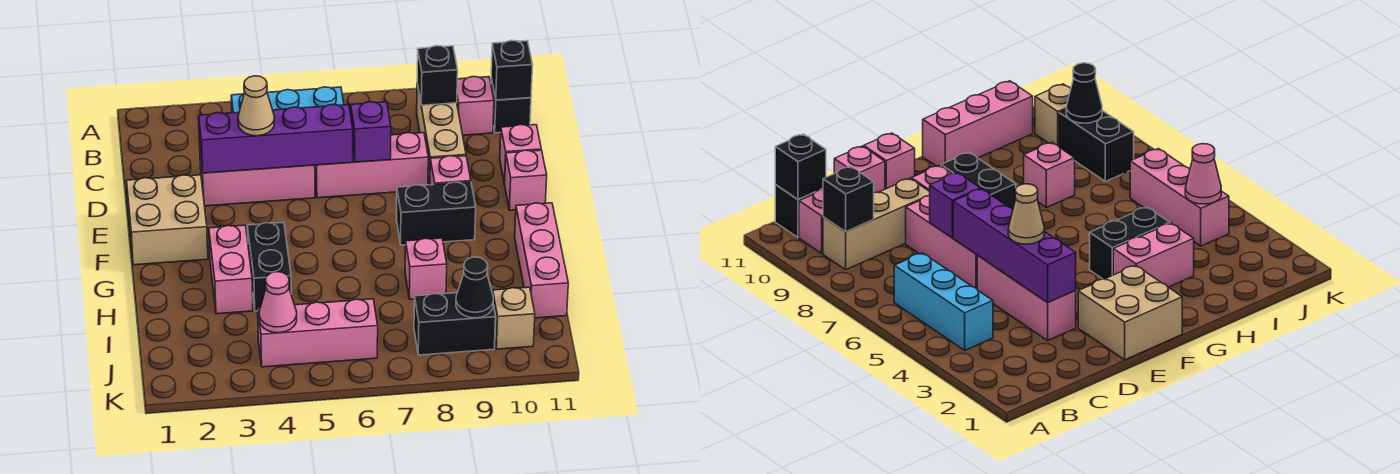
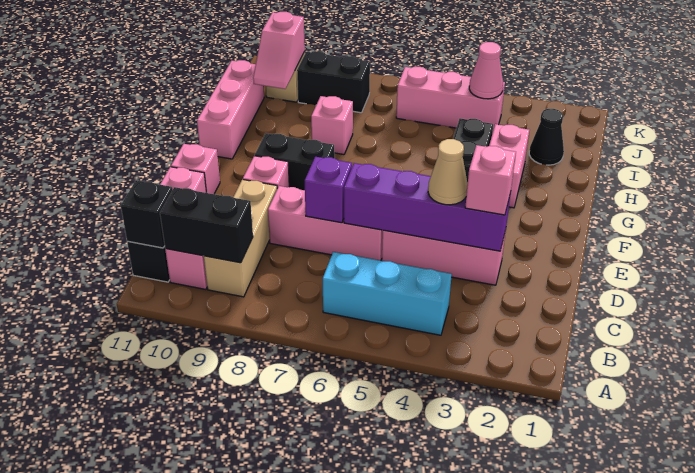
black 1x1 brick [417,46,458,105] -> black 1x2 brick [160,187,253,263]
none -> pink 1x1 brick [465,145,516,215]
tan 2x2 brick [127,175,208,265] -> none
none -> pink 1x2 slope [253,12,305,89]
black 1x1 cone [456,257,493,318] -> black 1x1 cone moved to [529,109,564,165]

